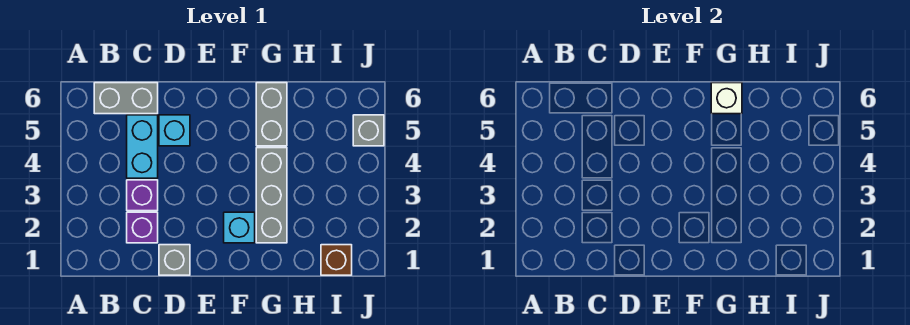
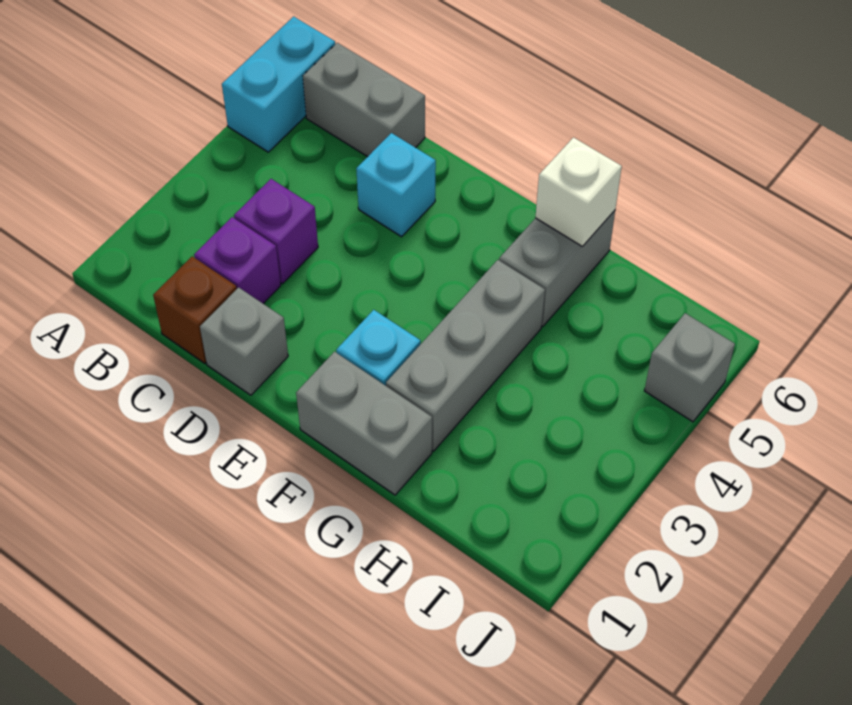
cyan 1x2 brick [127,115,158,178] -> cyan 1x2 brick moved to [222,16,335,152]
none -> grey 1x2 brick [296,352,432,495]
brown 1x1 brick [321,245,352,275] -> brown 1x1 brick moved to [153,256,237,363]

